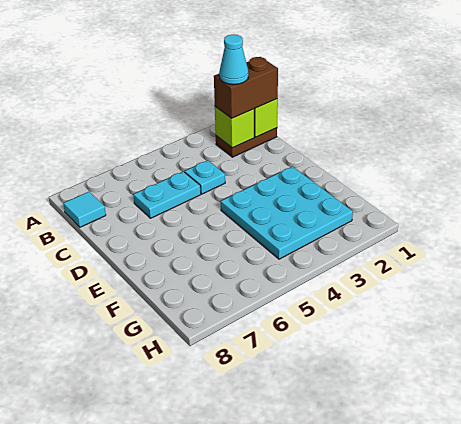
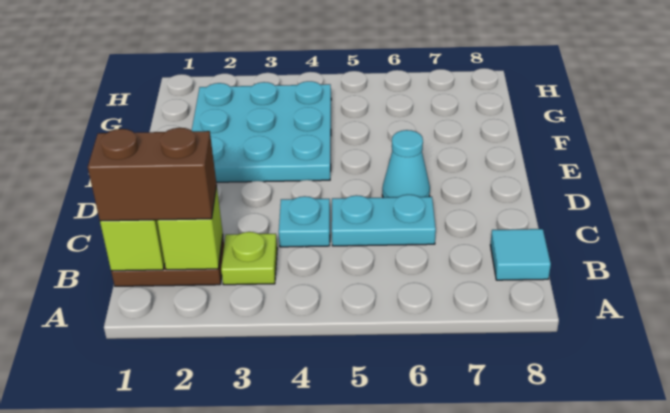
cyan 1x1 cone [219,35,248,84] -> cyan 1x1 cone moved to [382,130,430,198]
none -> lime 1x1 plate [221,232,277,285]

